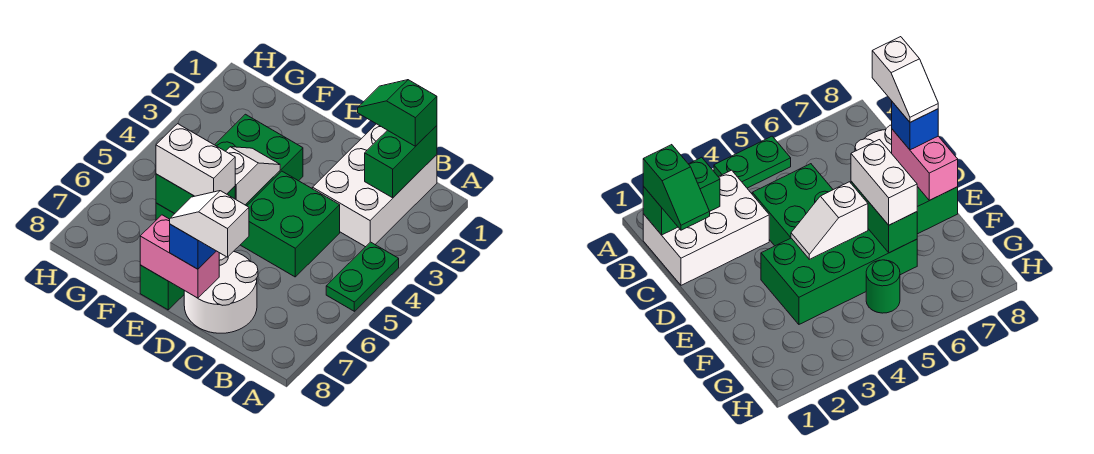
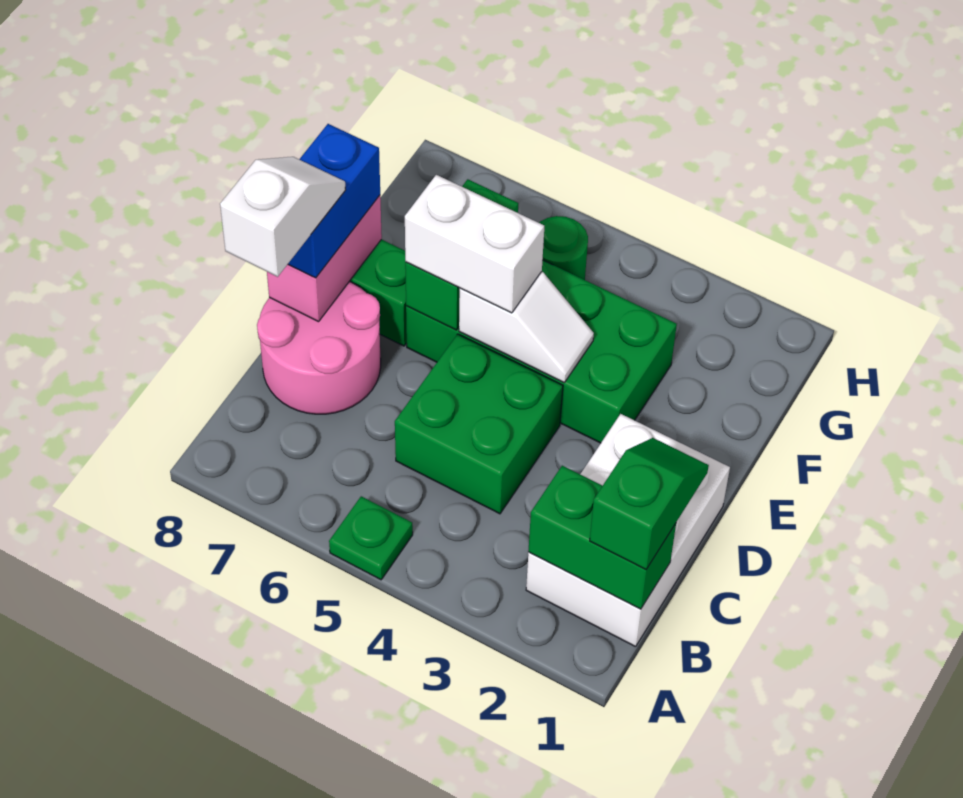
green 1x2 plate [326,242,399,311] -> green 1x1 plate [329,496,413,580]
white 2x3 brick [312,124,437,247] -> white 2x3 brick turned to [526,414,730,647]
white 2x2 round brick [184,251,258,333] -> pink 2x2 round brick [257,281,381,414]
blue 1x1 brick [170,224,216,269] -> blue 1x2 brick [288,124,380,278]
white 1x2 brick [156,124,235,196] -> white 1x2 brick turned to [405,175,544,313]

